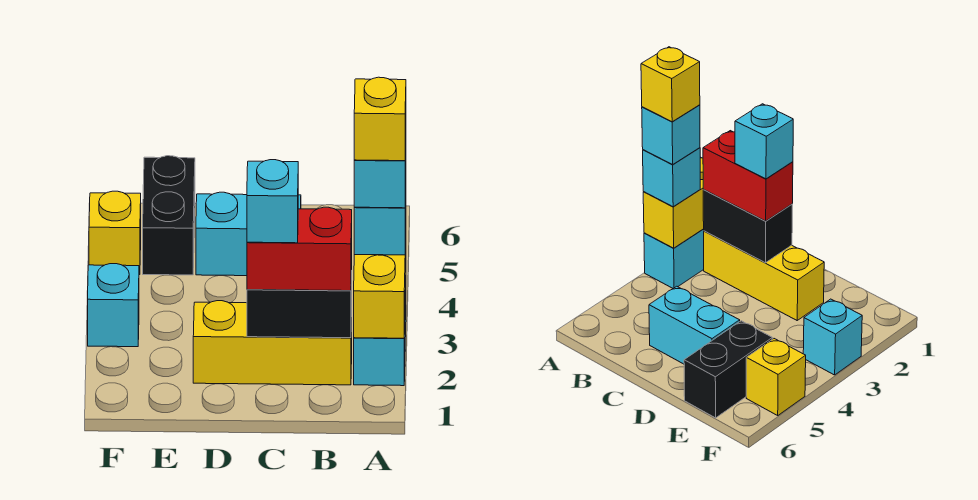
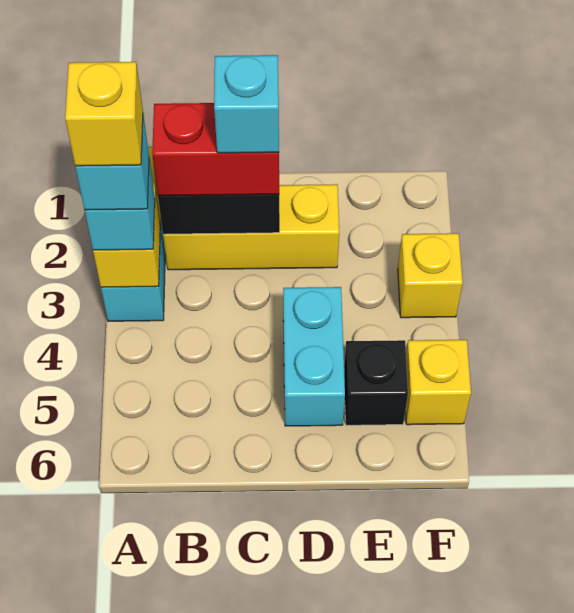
cyan 1x2 brick [196,192,301,276] -> cyan 1x2 brick turned to [283,287,345,426]
black 1x2 brick [143,156,195,275] -> black 1x1 brick [344,340,408,425]
cyan 1x1 brick [88,264,139,347] -> yellow 1x1 brick [398,233,463,318]

